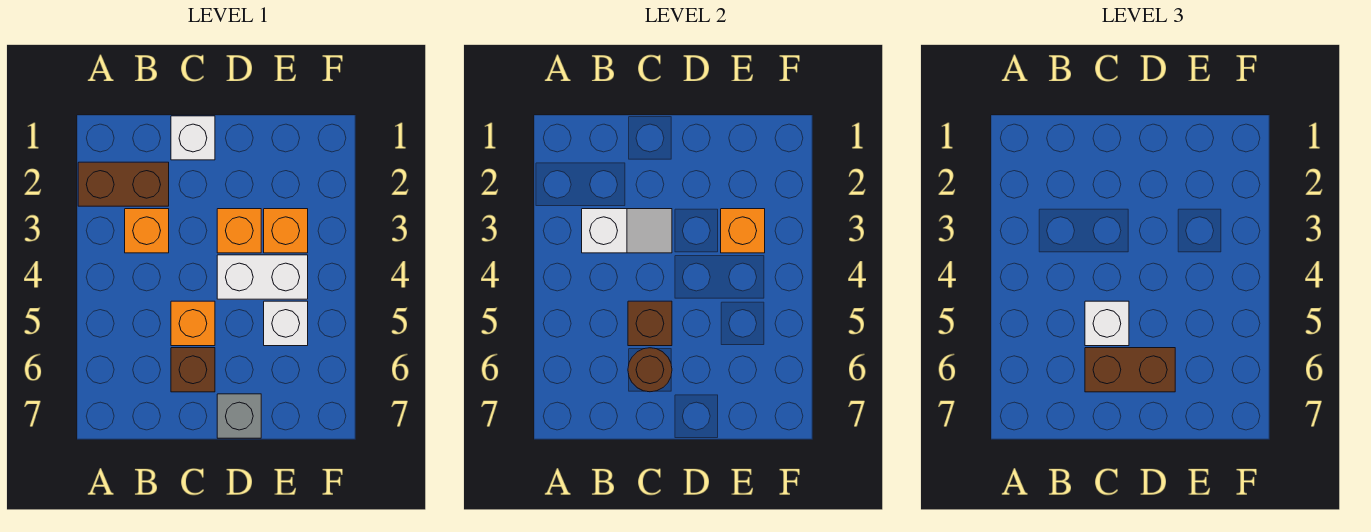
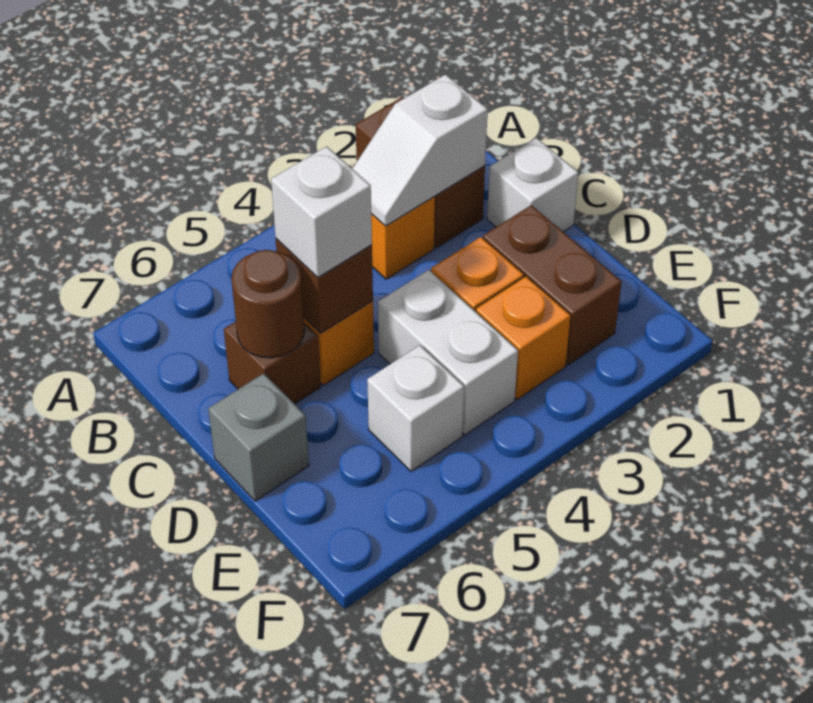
white 1x2 slope [582,209,672,253] -> white 1x2 slope turned to [352,74,488,226]
brown 1x2 brick [1085,348,1175,392] -> brown 1x2 brick moved to [483,205,622,365]
orange 1x1 brick [721,209,765,253] -> none

